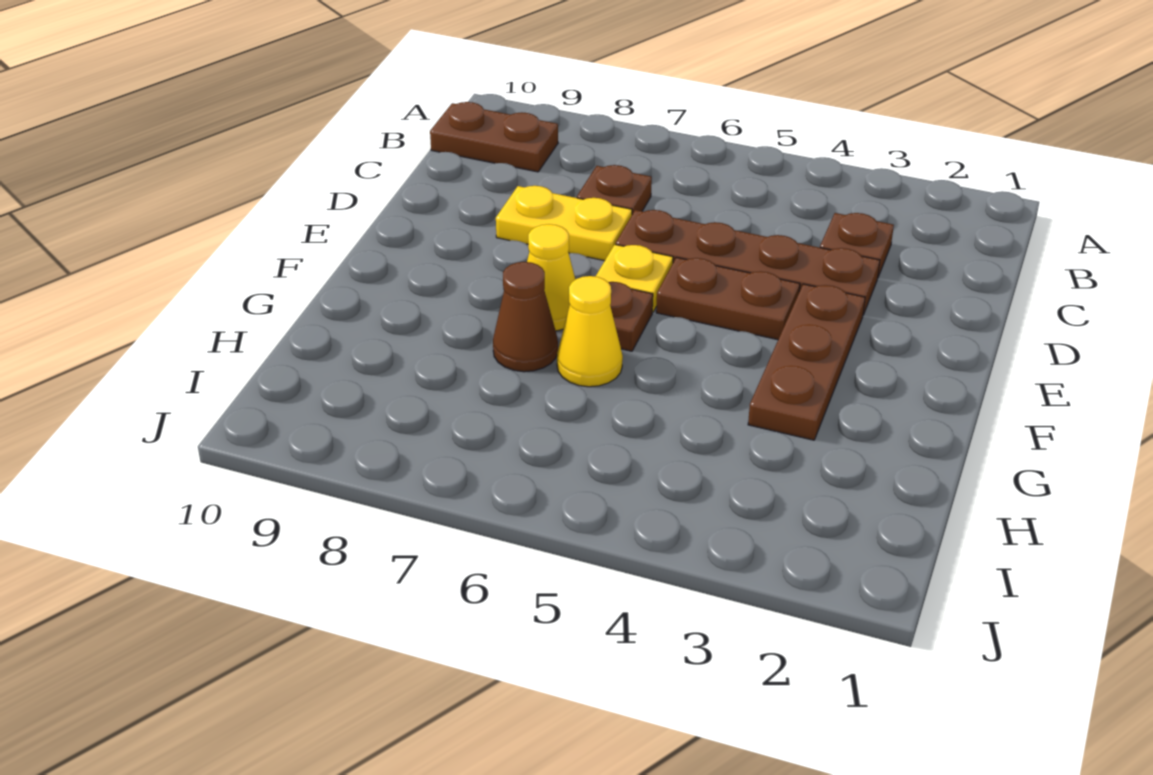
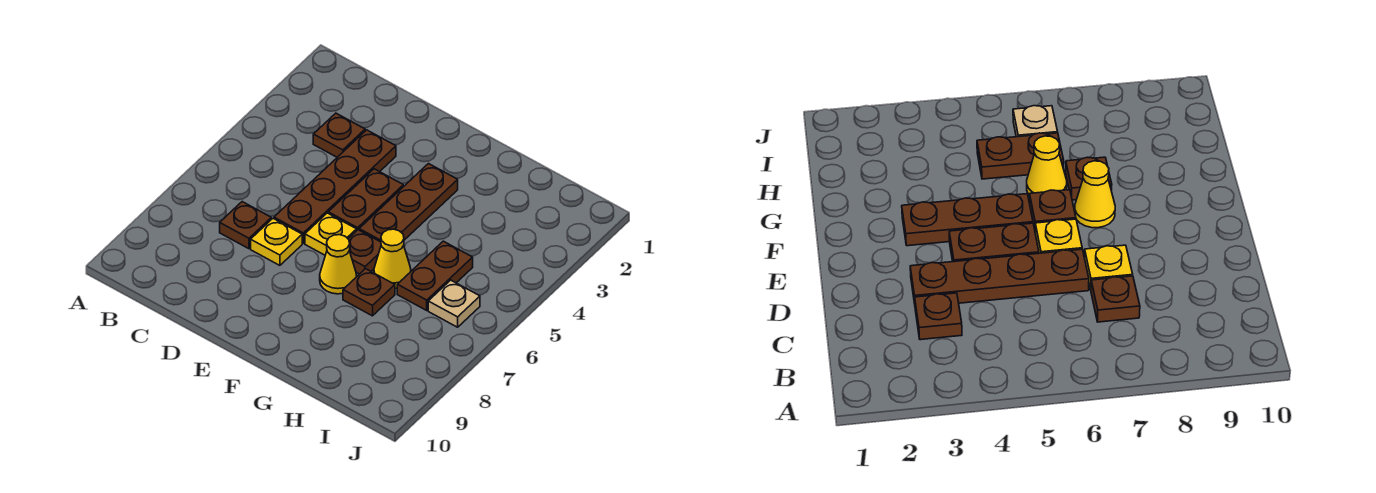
brown 1x2 plate [430,102,558,172] -> brown 1x2 plate moved to [397,241,473,310]
yellow 1x2 plate [496,186,632,261] -> yellow 1x1 plate [251,219,302,265]
brown 1x3 plate [748,284,865,440] -> brown 1x3 plate turned to [359,164,458,242]
brown 1x1 cone [493,262,558,372] -> brown 1x1 plate [343,269,395,316]
none -> tan 1x1 plate [428,280,480,327]

